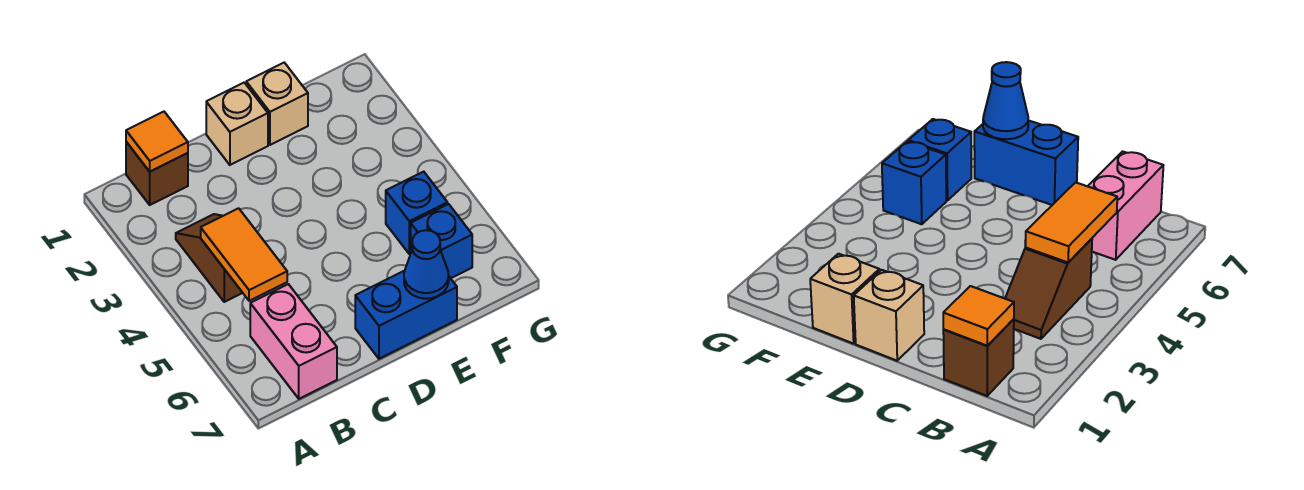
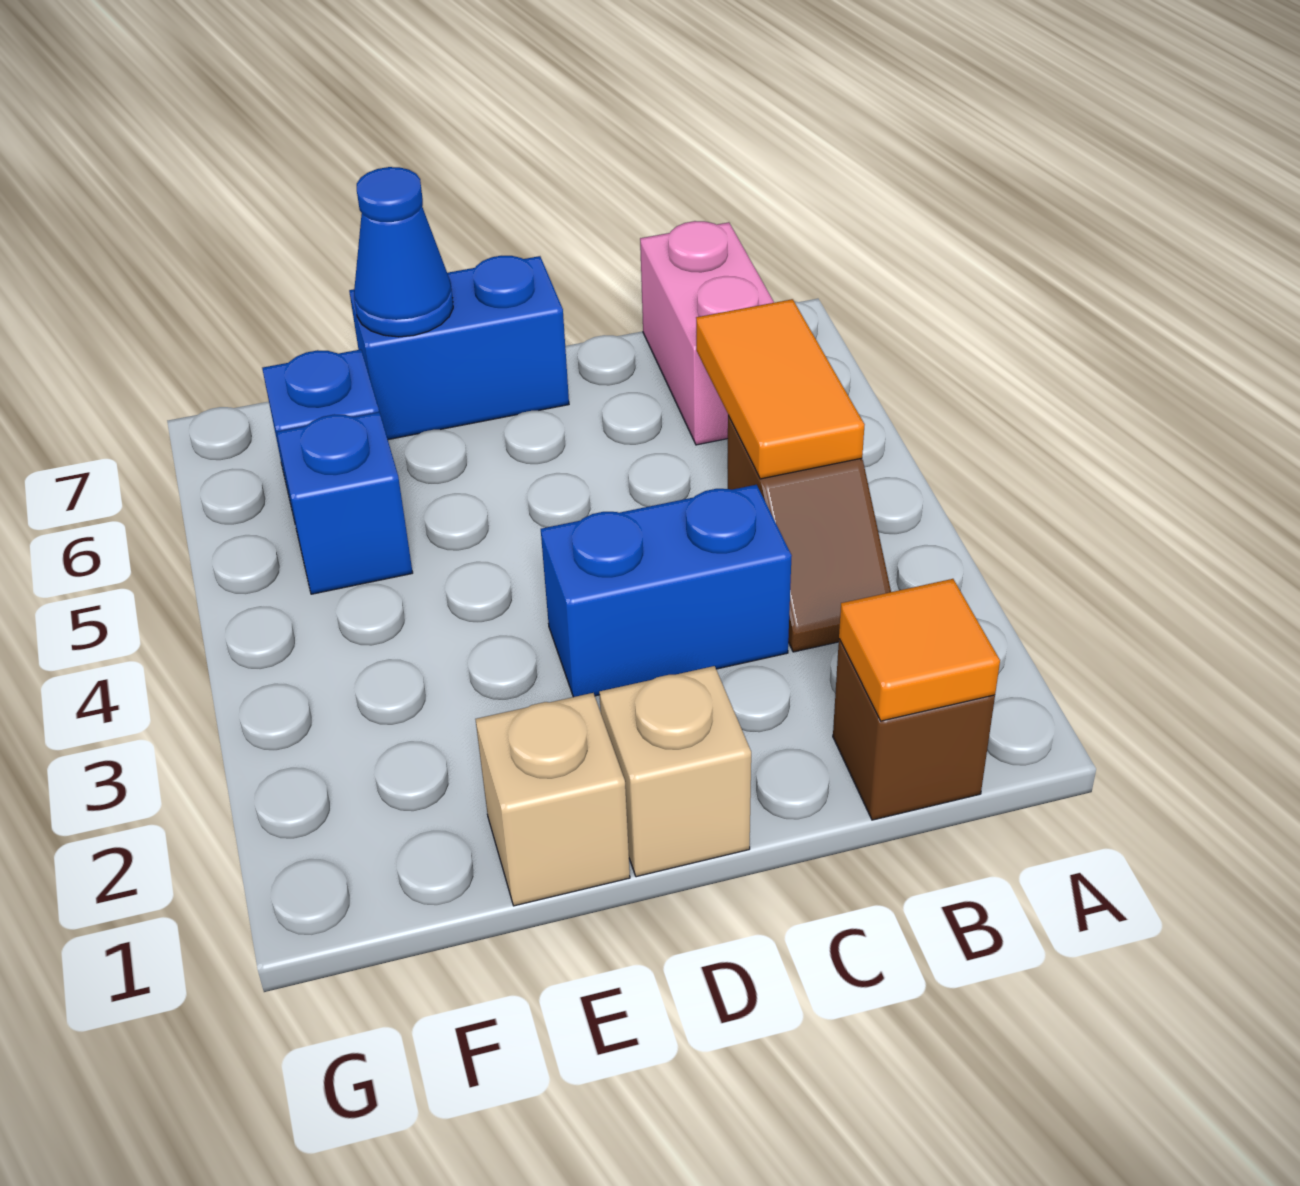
none -> blue 1x2 brick [541,485,792,697]

